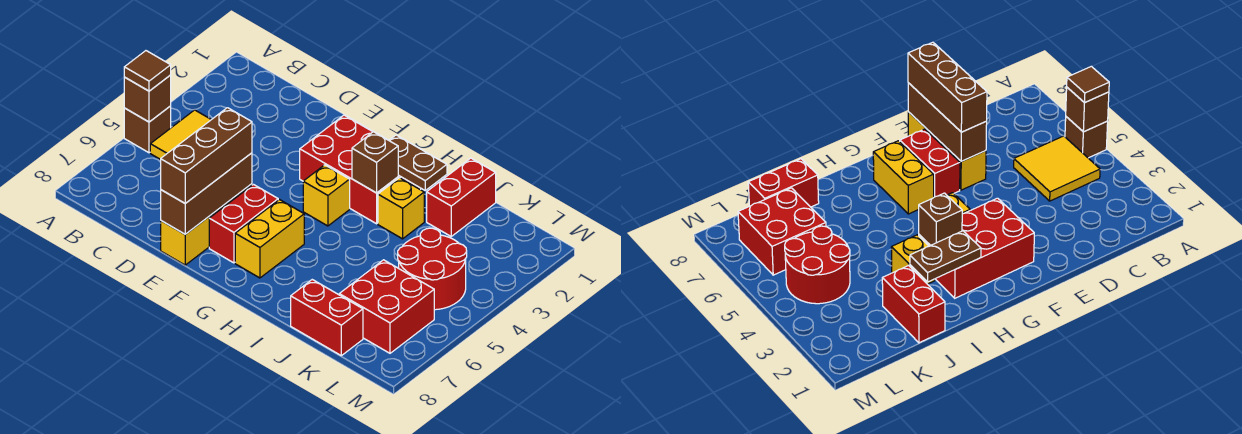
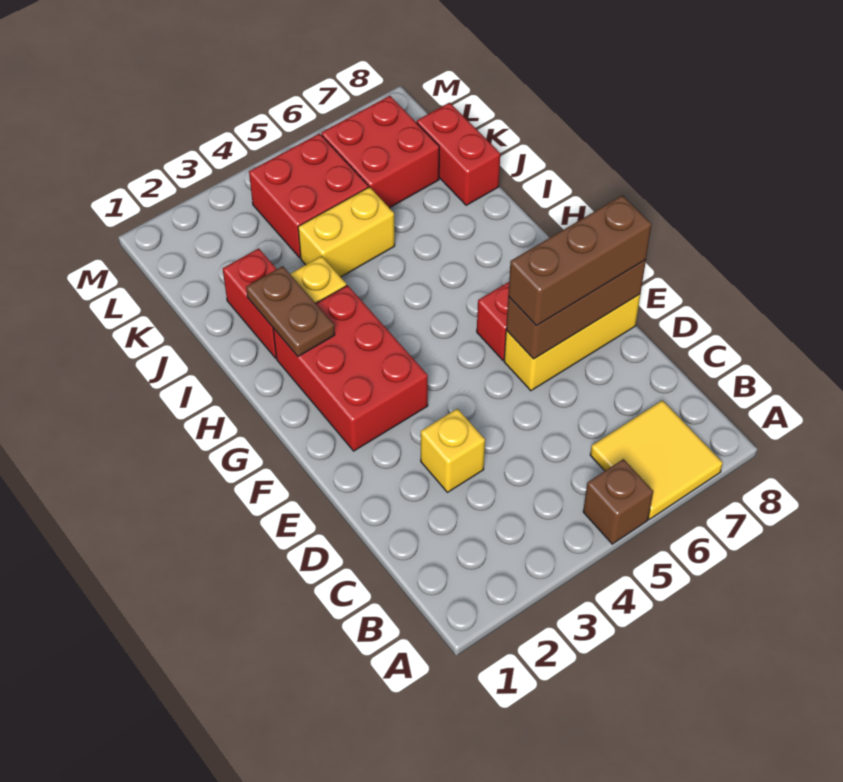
brown 1x1 brick [124,75,171,122] -> none
brown 1x1 tile [124,51,171,91] -> none
yellow 2x2 tile [150,110,211,160] -> yellow 2x2 tile moved to [590,400,723,519]
yellow 1x1 brick [303,165,350,226] -> yellow 1x1 brick moved to [421,409,485,492]
yellow 1x2 brick [235,200,304,278] -> yellow 1x2 brick moved to [298,187,395,277]
brown 1x1 brick [352,132,398,193] -> none
red 1x2 brick [427,158,496,236] -> red 1x2 brick turned to [223,248,277,358]
red 2x2 round brick [398,228,467,310] -> red 2x2 brick [249,134,368,258]

